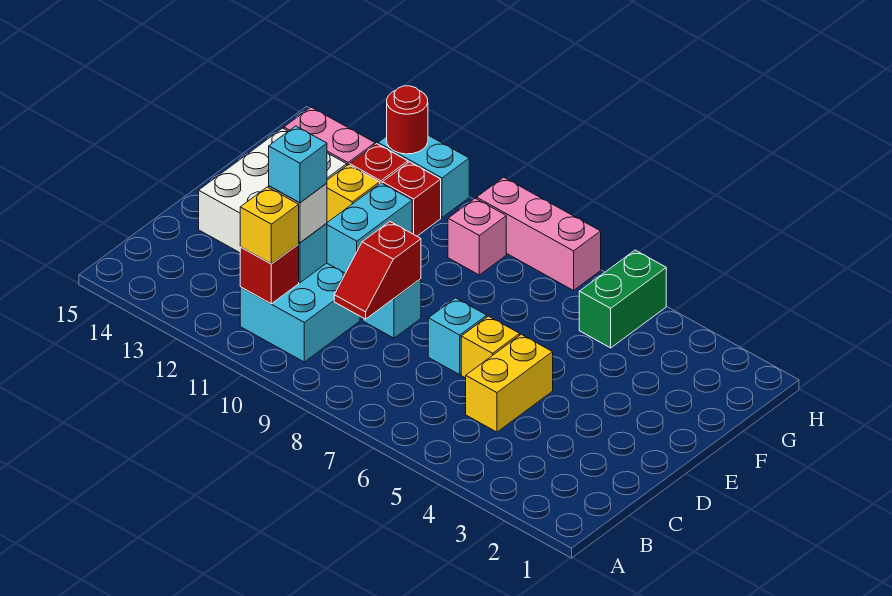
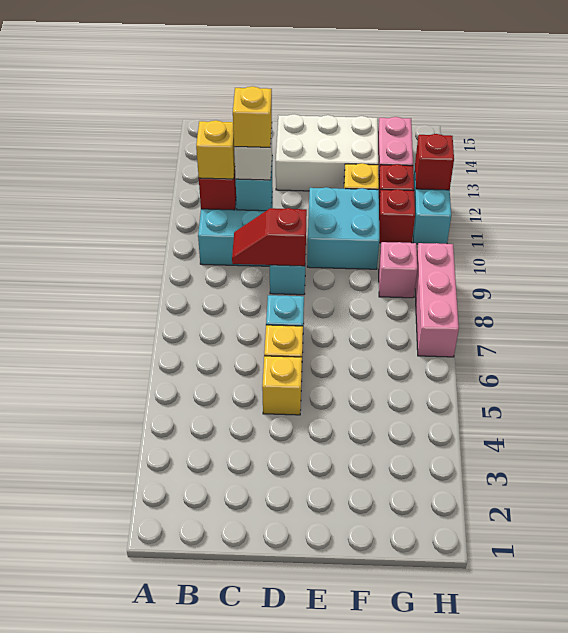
yellow 1x2 brick [466,334,553,432] -> yellow 1x1 brick [262,356,302,415]
cyan 1x1 brick [269,126,327,203] -> yellow 1x1 brick [233,86,272,147]
cyan 1x2 brick [327,183,412,273] -> cyan 2x2 brick [307,187,379,269]
green 1x2 brick [579,250,666,348] -> none
red 1x1 round brick [387,86,428,154] -> red 1x1 brick [415,134,454,190]

